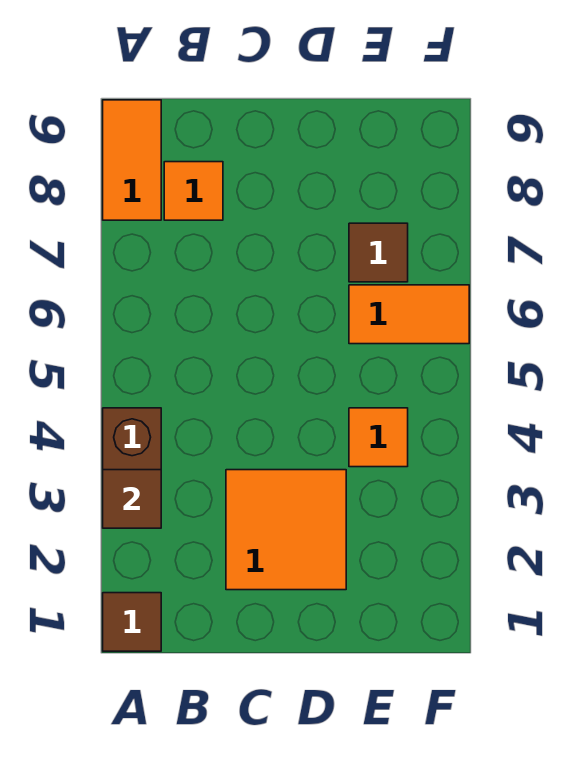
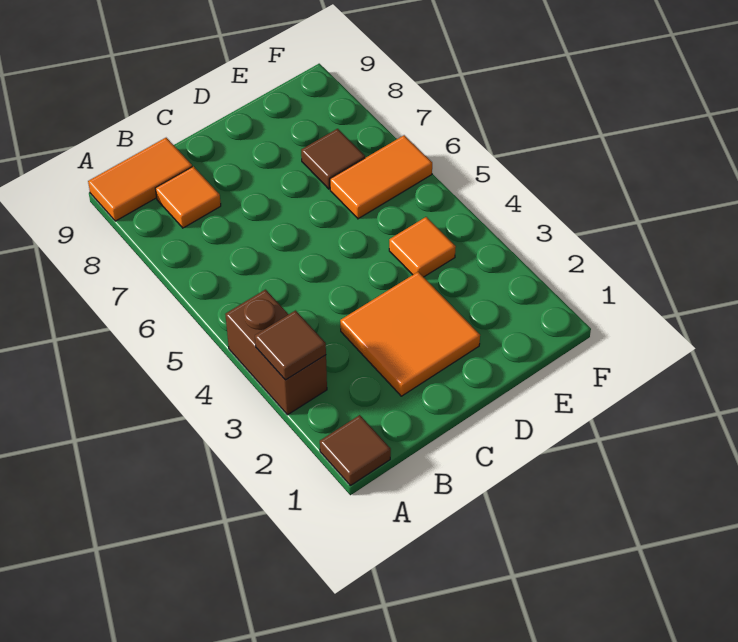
orange 1x2 tile [103,100,161,220] -> orange 1x2 tile turned to [88,138,192,221]

